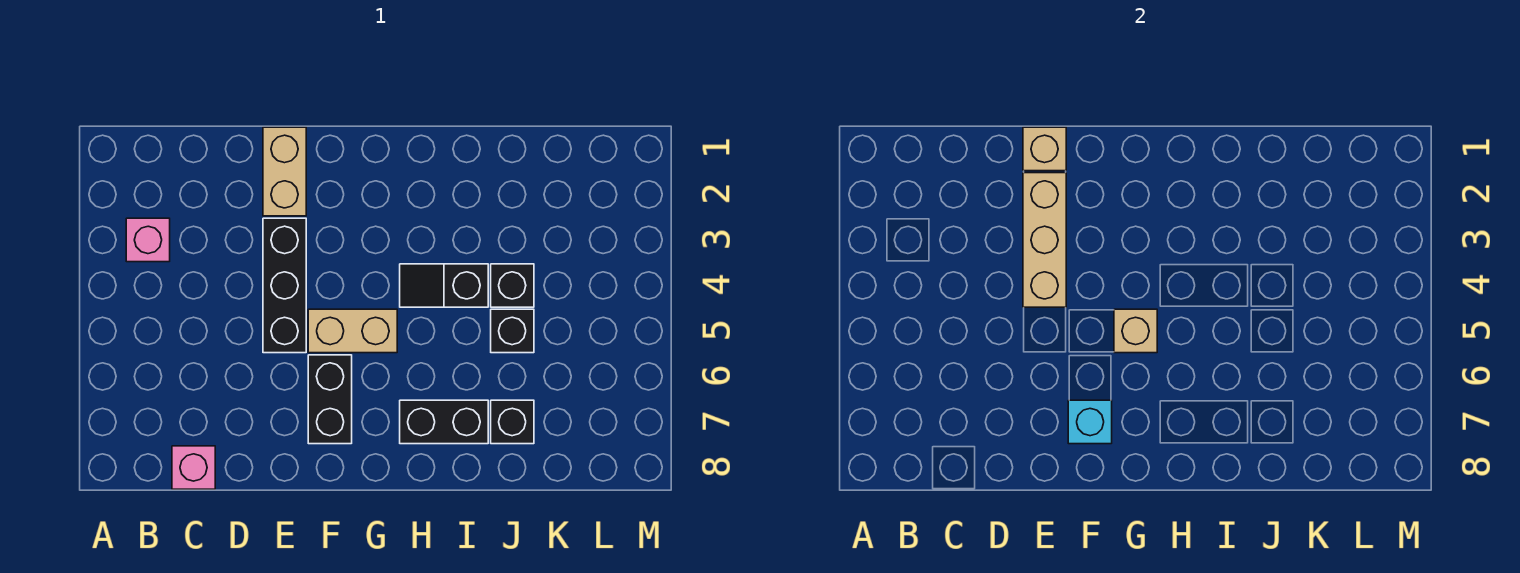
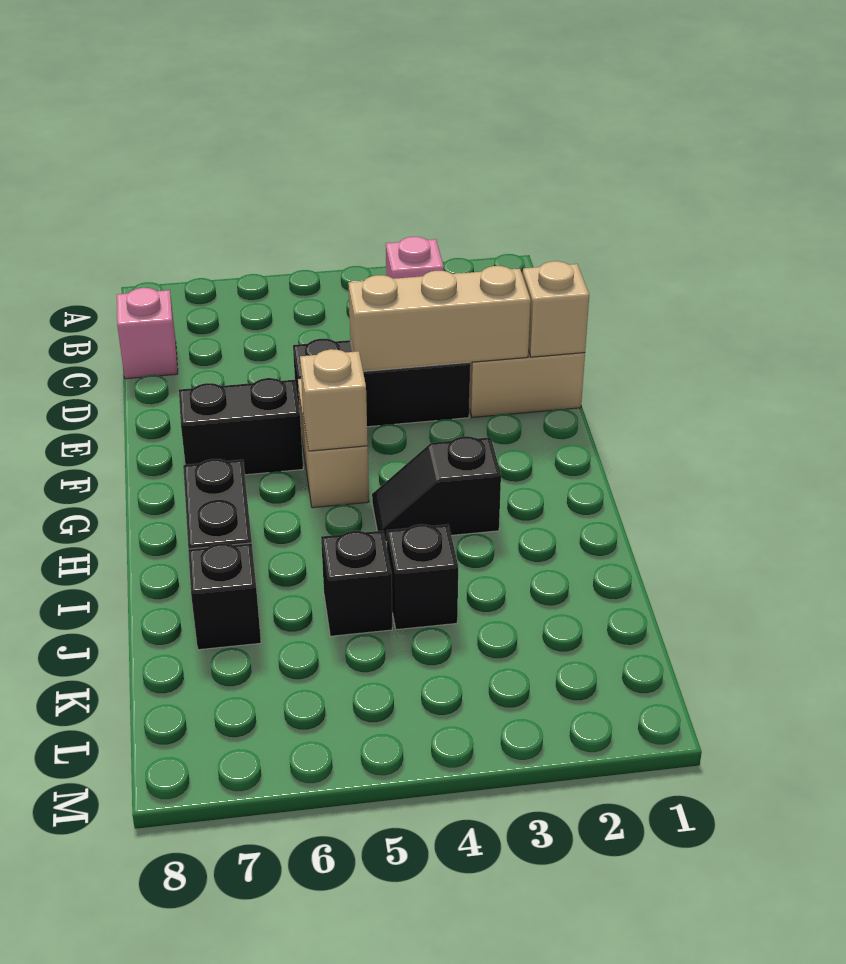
cyan 1x1 brick [1068,400,1112,444] -> none
black 1x2 slope [400,264,488,307] -> black 1x2 slope turned to [372,436,501,542]

